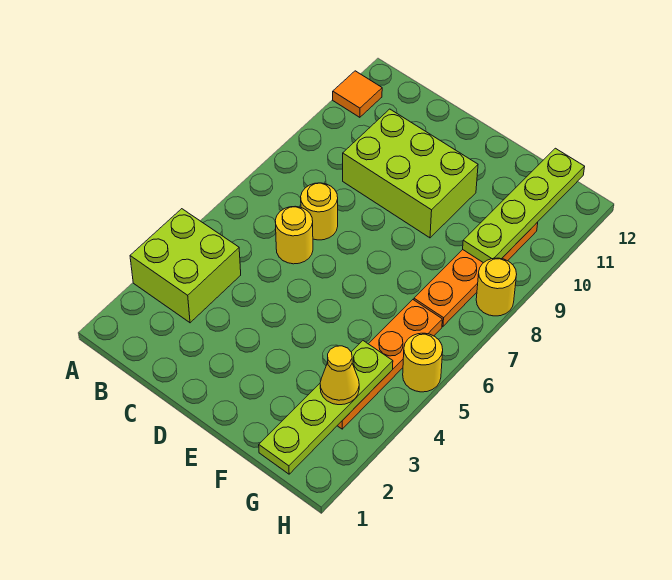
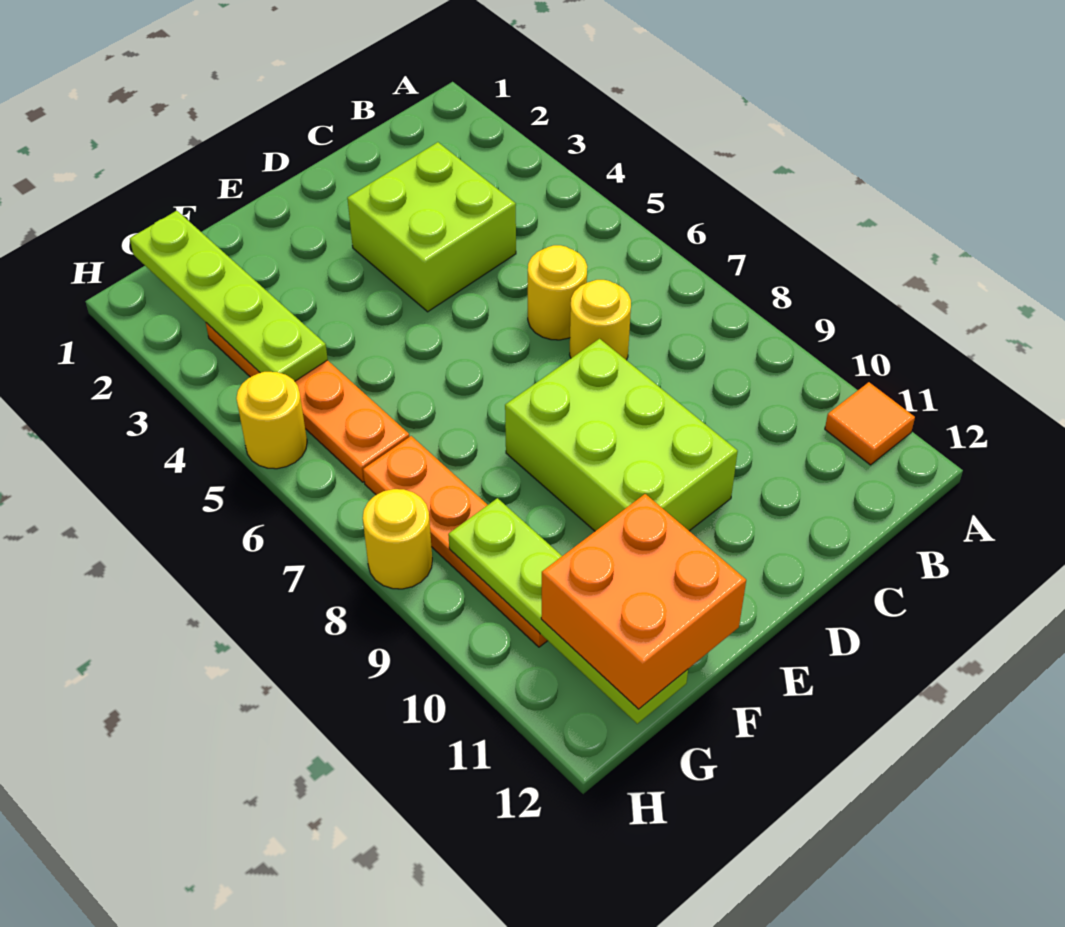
lime 2x2 brick [130,209,241,323] -> lime 2x2 brick moved to [347,142,516,312]
lime 2x3 brick [343,109,478,238] -> lime 2x3 brick turned to [505,339,738,531]
none -> orange 2x2 brick [541,494,746,709]
yellow 1x1 cone [320,346,359,405] -> none

